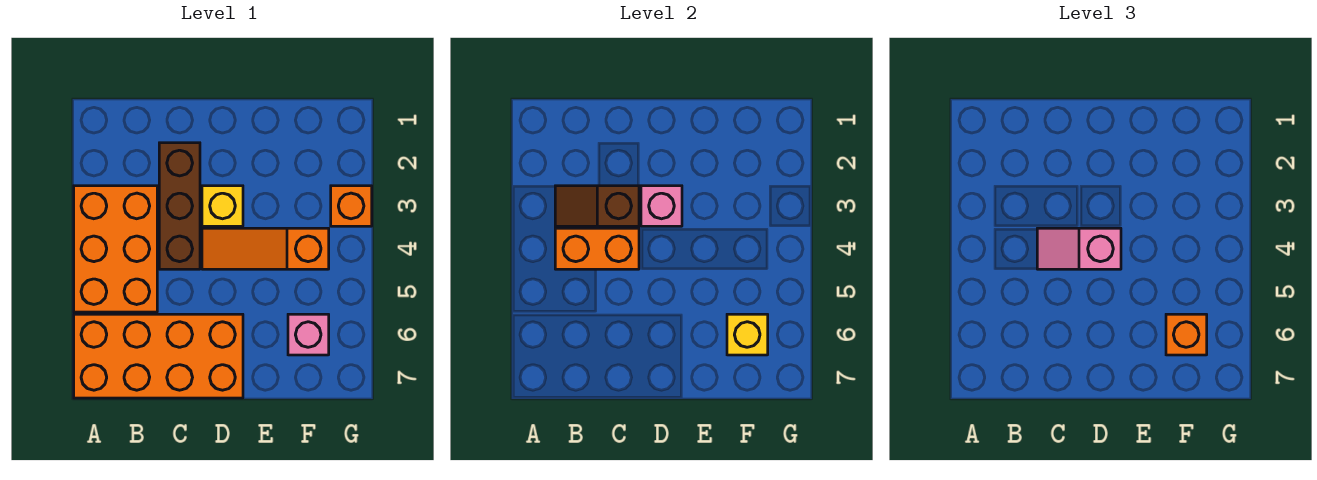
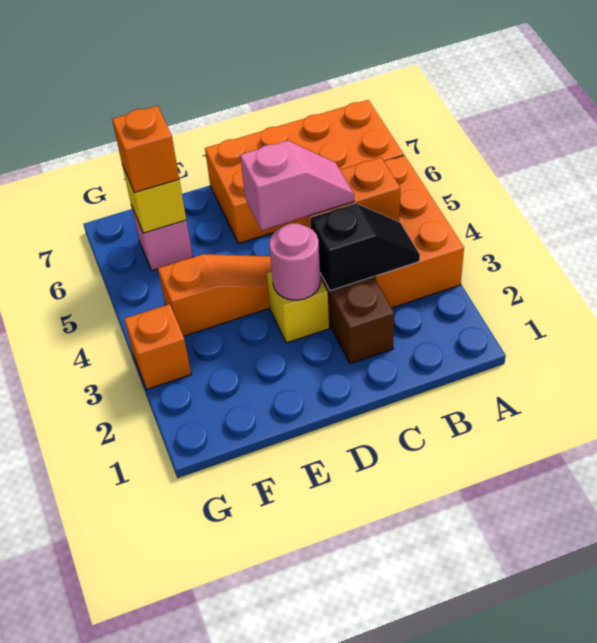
brown 1x2 slope [555,186,639,226] -> black 1x2 slope [310,203,420,291]
pink 1x1 brick [641,186,682,226] -> pink 1x1 round brick [269,223,320,300]

